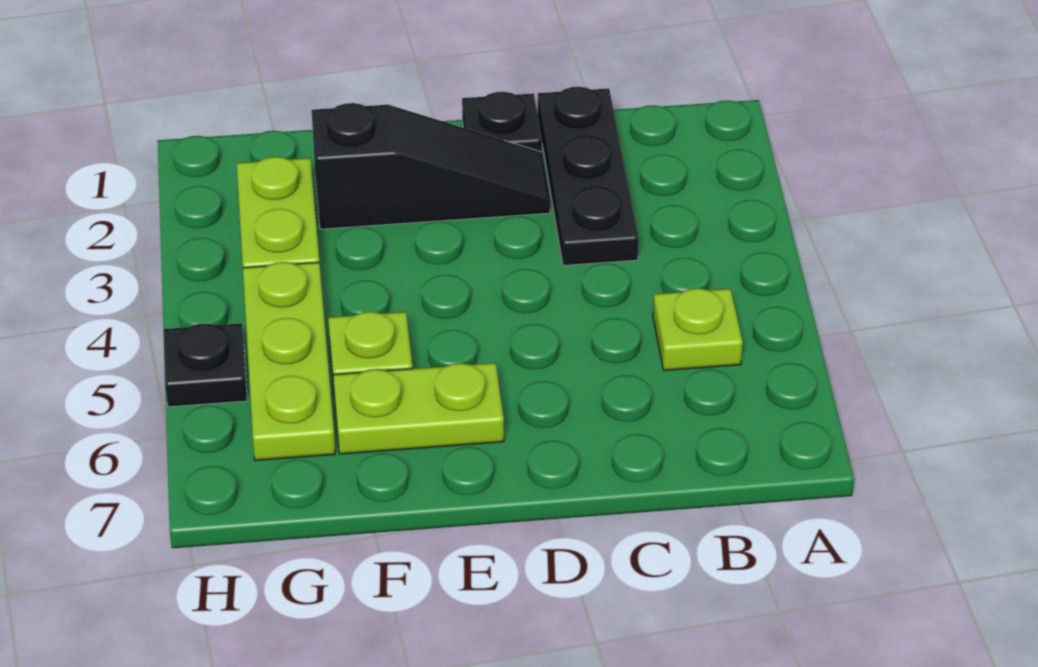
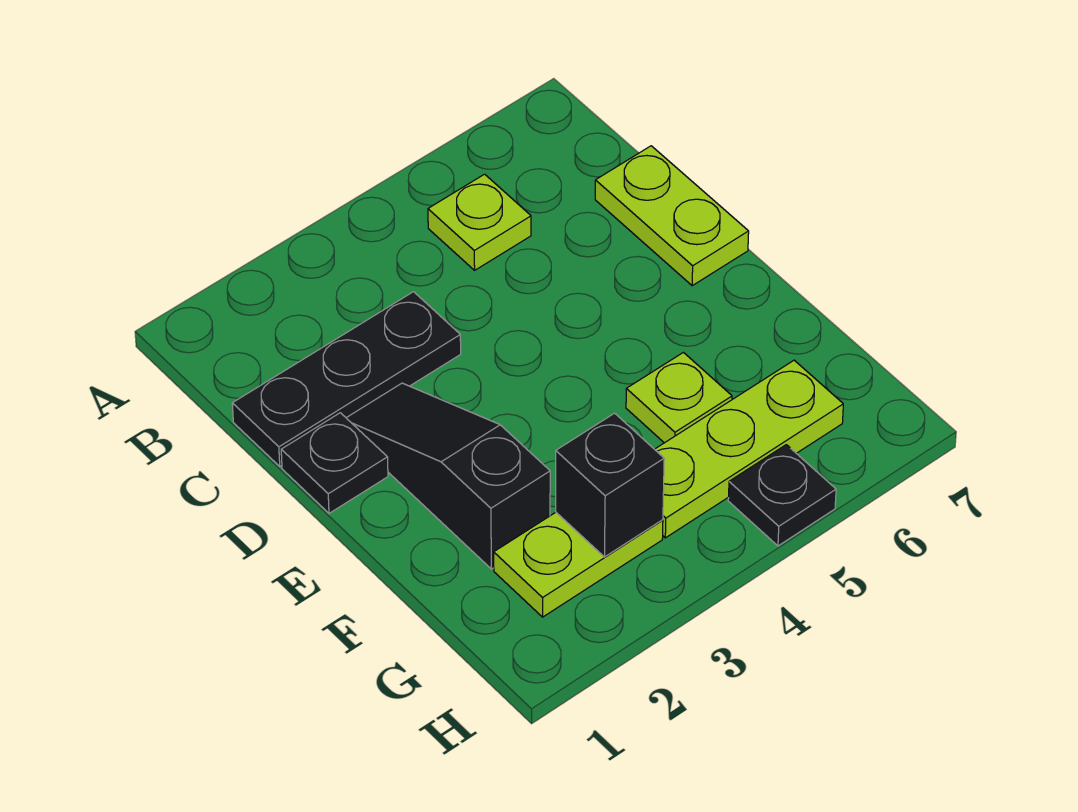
lime 1x2 plate [333,363,504,454] -> lime 1x2 plate moved to [595,146,749,286]
none -> black 1x1 brick [556,413,664,557]

